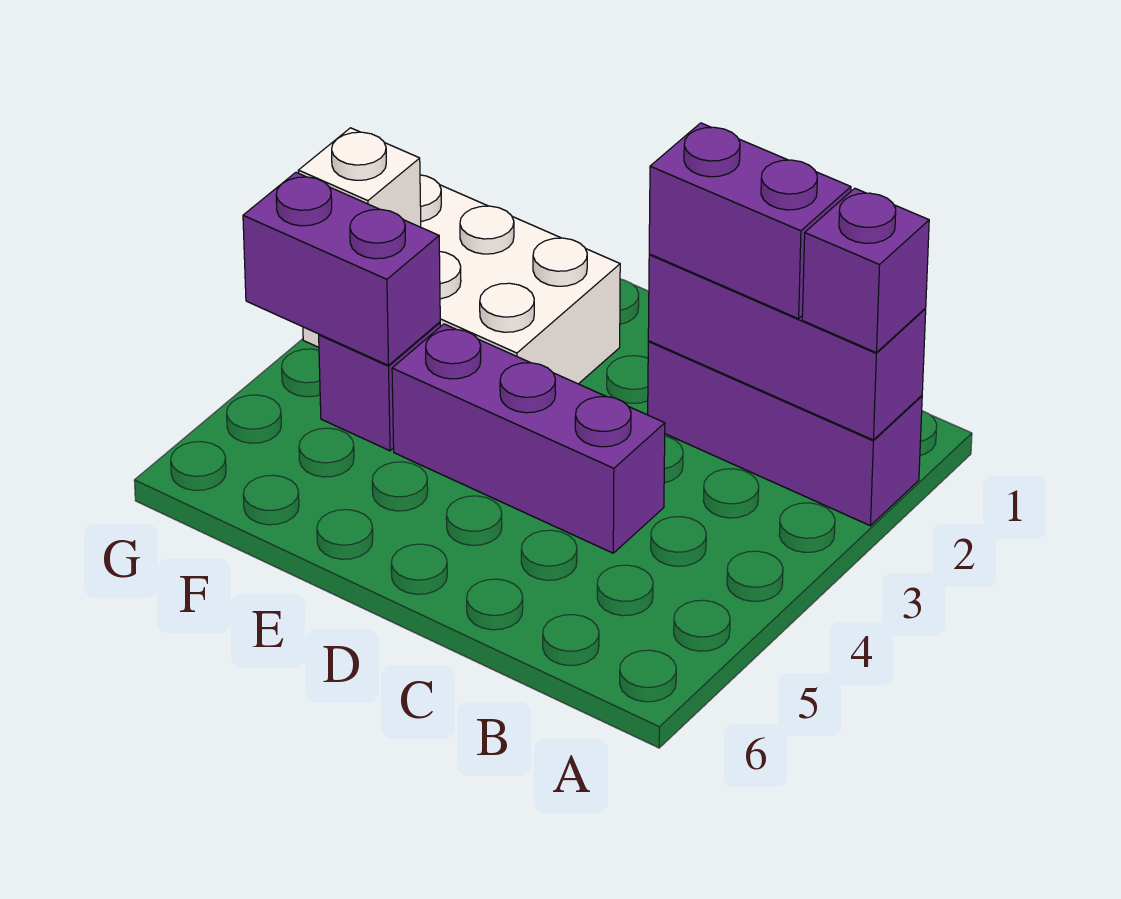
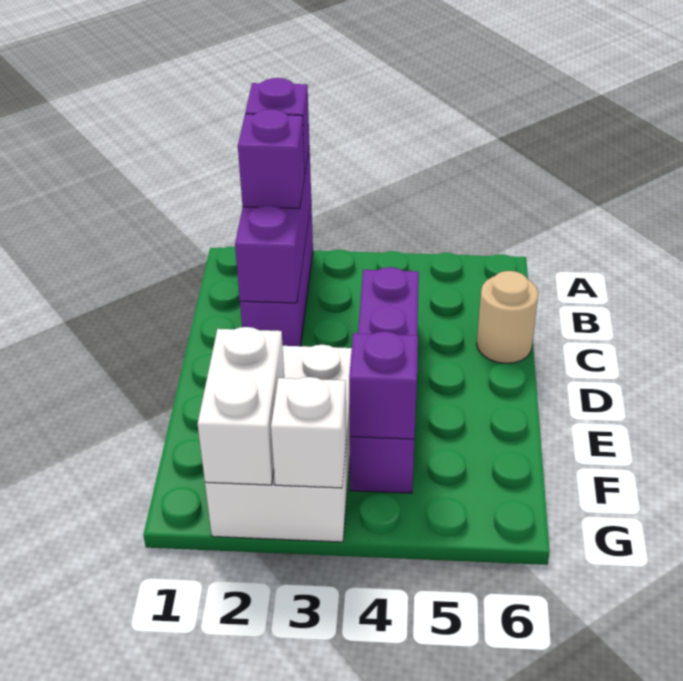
purple 1x2 brick [649,123,851,319] -> purple 1x1 brick [238,109,305,208]
none -> tan 1x1 round brick [477,271,538,363]
none -> white 1x2 brick [198,327,284,485]
purple 1x2 brick [243,173,440,365] -> purple 1x1 brick [349,331,418,439]

